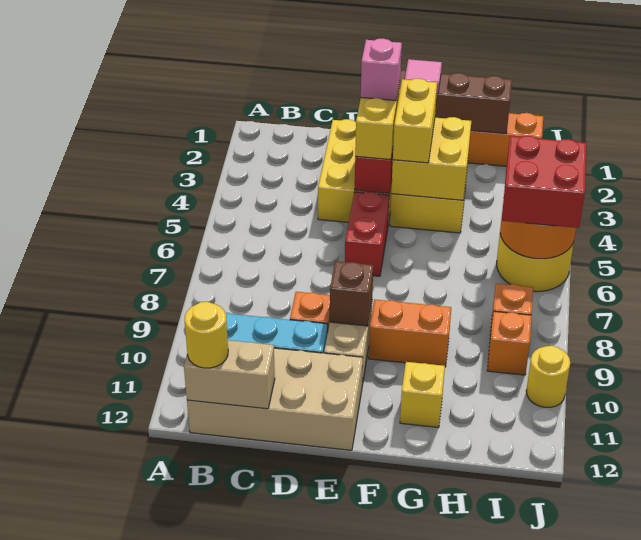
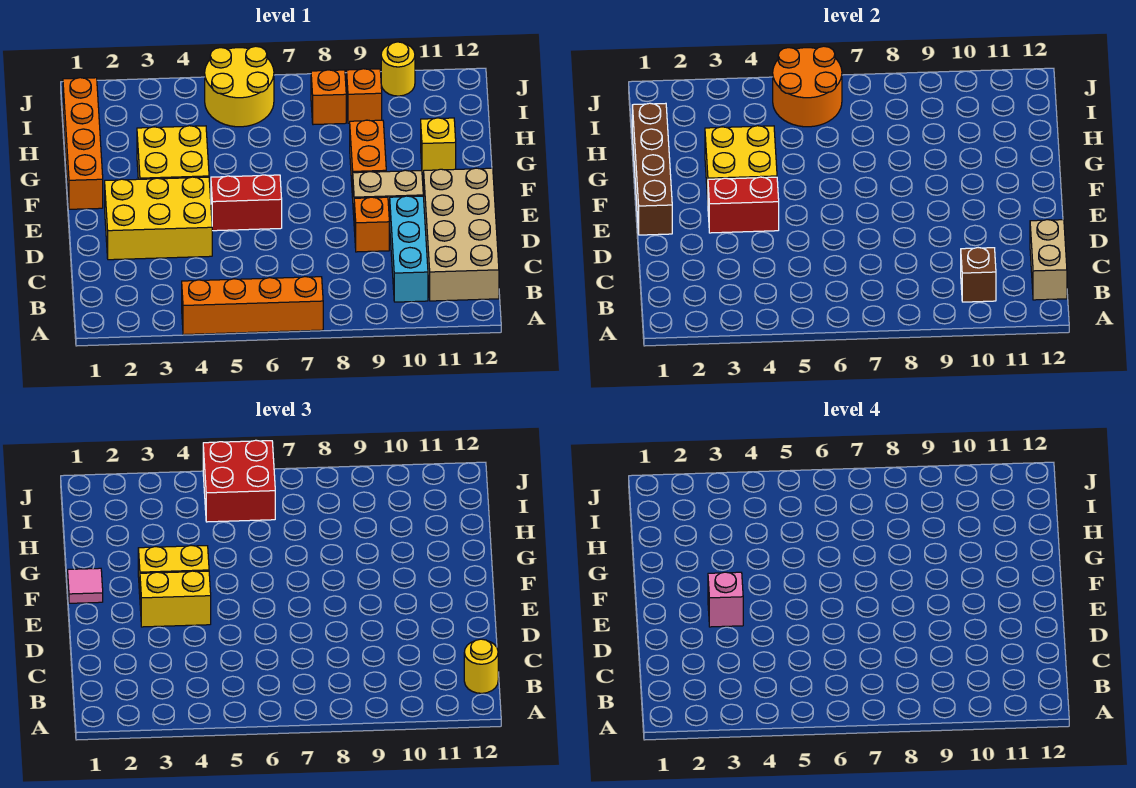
none -> orange 1x4 brick [182,277,323,335]
brown 1x1 brick [330,261,373,326] -> brown 1x1 brick moved to [961,248,996,302]

